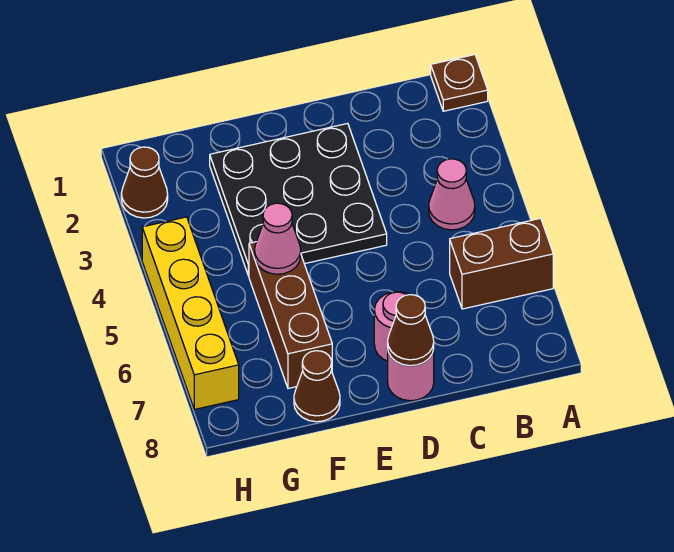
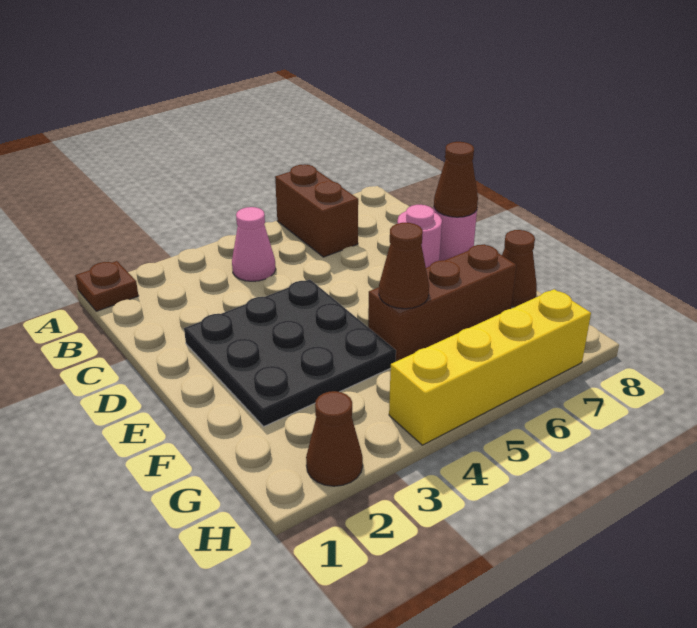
pink 1x1 cone [254,203,301,274] -> brown 1x1 cone [379,223,429,309]

